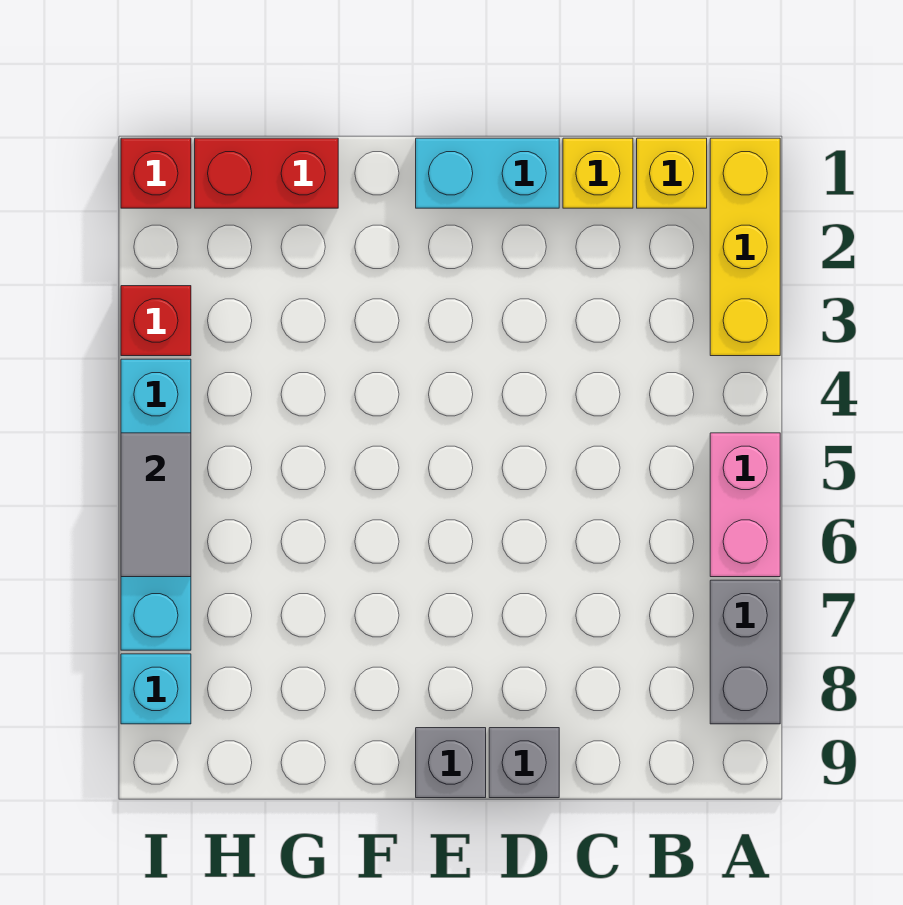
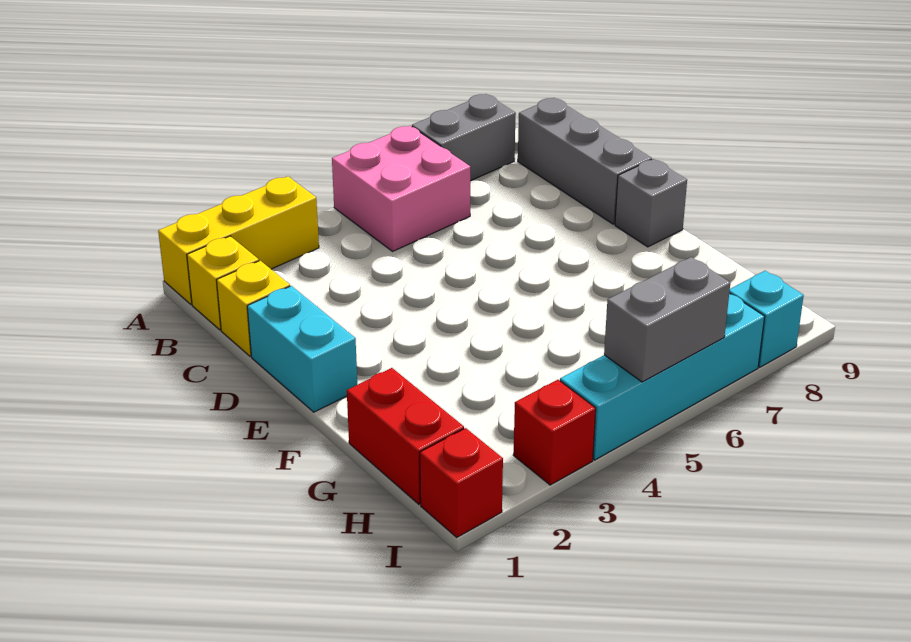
pink 1x2 brick [710,433,780,577] -> pink 2x2 brick [332,126,471,251]
grey 1x1 brick [489,728,559,798] -> grey 1x3 brick [518,98,652,224]
grey 1x2 tile [121,433,191,577] -> grey 1x2 brick [604,257,730,382]

